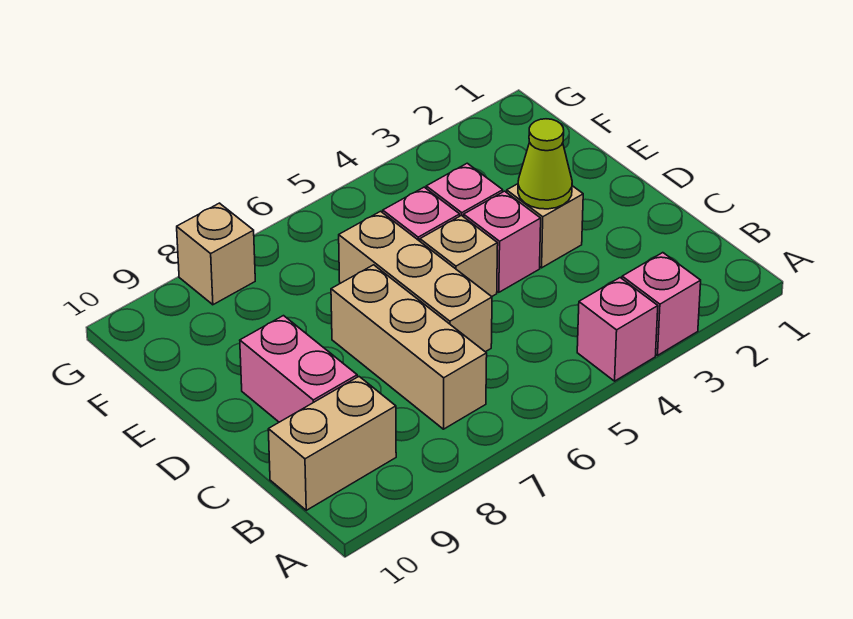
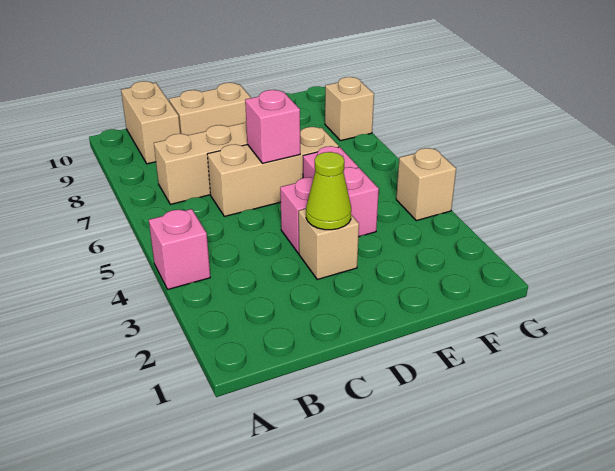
pink 1x1 brick [622,253,701,355] -> pink 1x1 brick moved to [245,90,300,163]
pink 1x2 brick [240,316,357,422] -> tan 1x2 brick [169,83,251,135]
tan 1x1 brick [420,215,498,297] -> tan 1x1 brick moved to [396,148,456,221]

